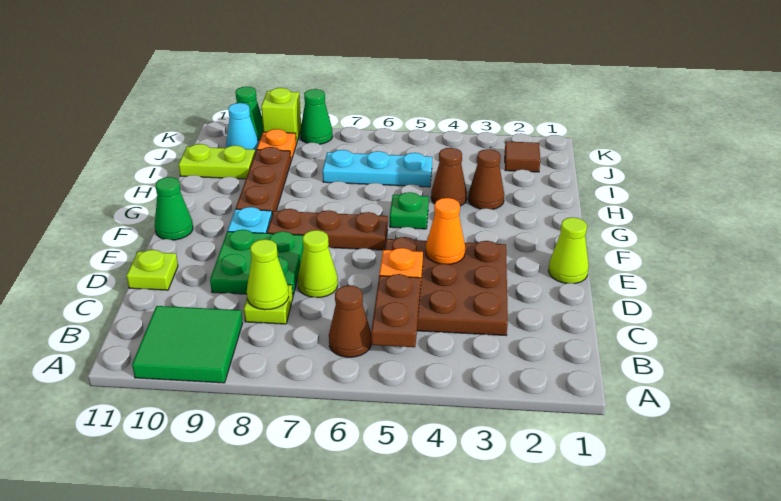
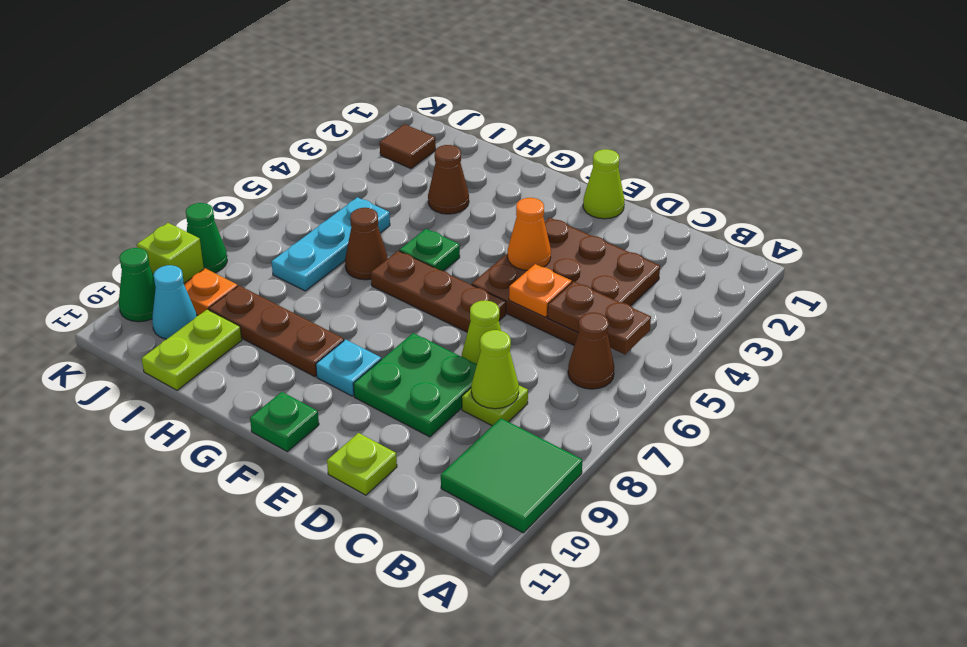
brown 1x3 plate [267,209,388,250] -> brown 1x3 plate turned to [371,251,506,332]
green 1x1 cone [155,177,193,240] -> green 1x1 plate [250,392,319,452]
brown 1x1 cone [431,148,467,206] -> brown 1x1 cone moved to [345,208,388,280]

